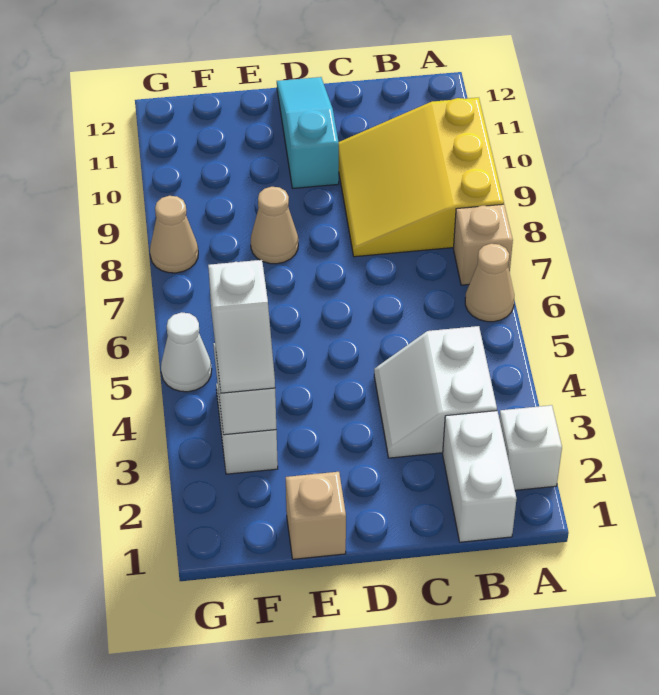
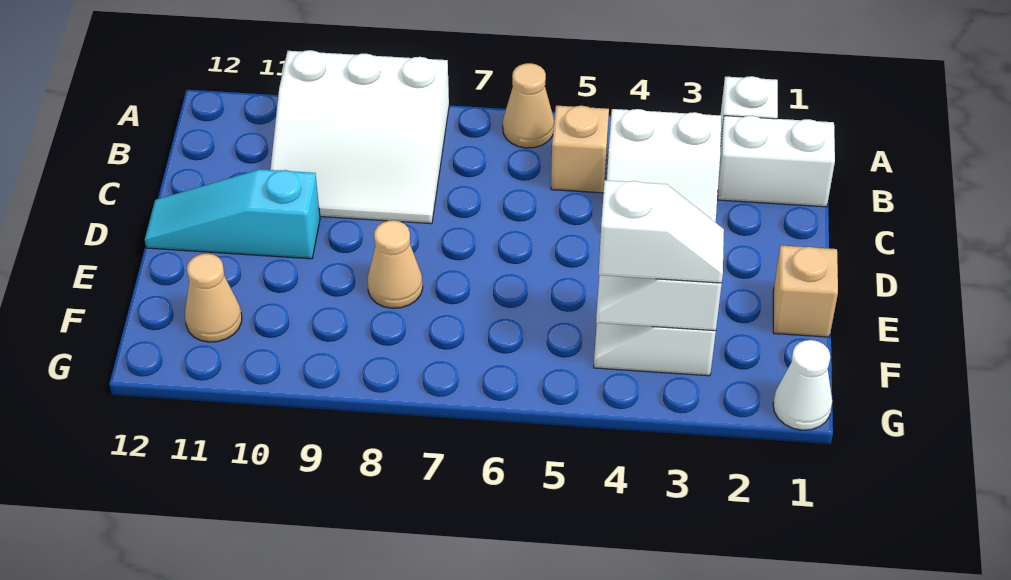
tan 1x1 brick [453,204,513,285] -> tan 1x1 brick moved to [551,106,609,193]
yellow 3x3 slope [339,98,504,257] -> white 3x3 slope [270,50,449,224]
white 1x1 cone [161,312,212,392] -> white 1x1 cone moved to [773,340,832,430]
tan 1x1 cone [150,196,198,273] -> tan 1x1 cone moved to [185,254,242,342]

